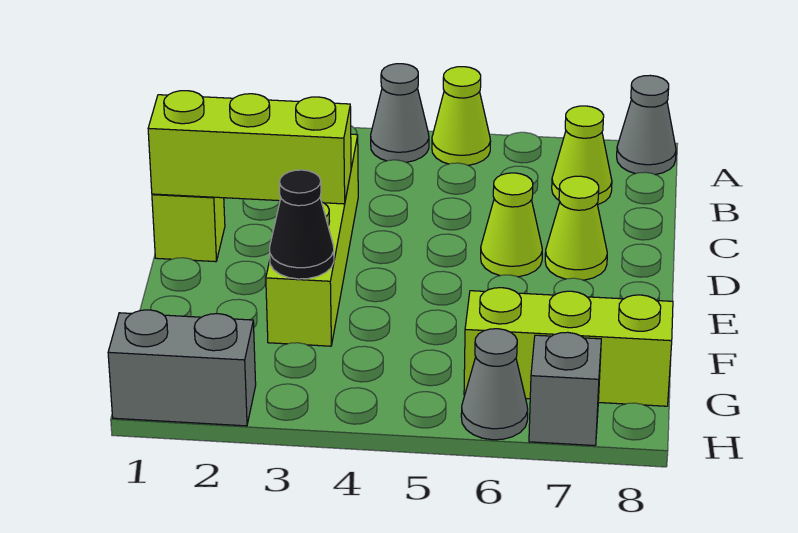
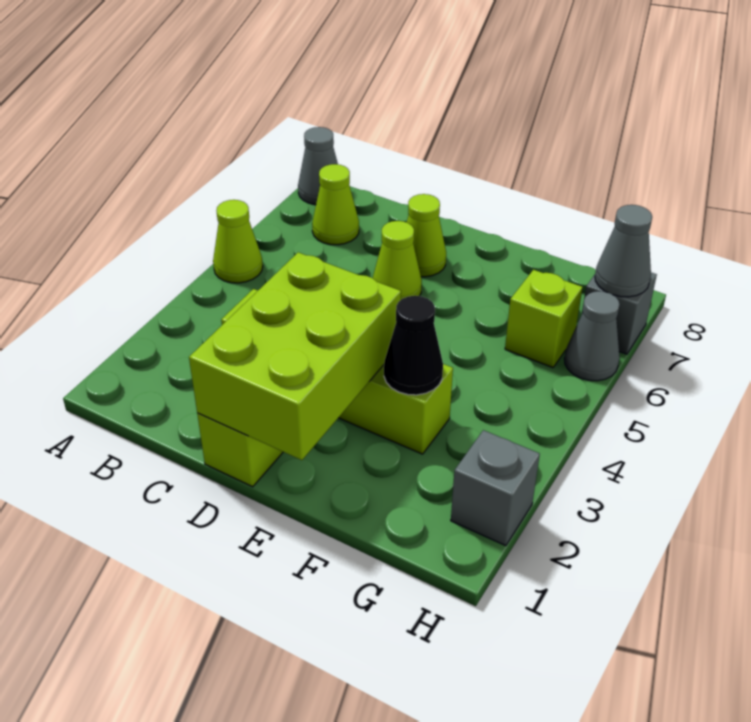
grey 1x1 cone [371,64,429,162] -> grey 1x1 cone moved to [595,205,652,297]
lime 1x3 brick [148,91,351,204] -> lime 2x3 brick [189,252,401,460]
lime 1x3 brick [464,288,673,406] -> lime 1x1 brick [505,270,583,368]
grey 1x2 brick [108,310,256,426] -> grey 1x1 brick [451,430,540,546]

